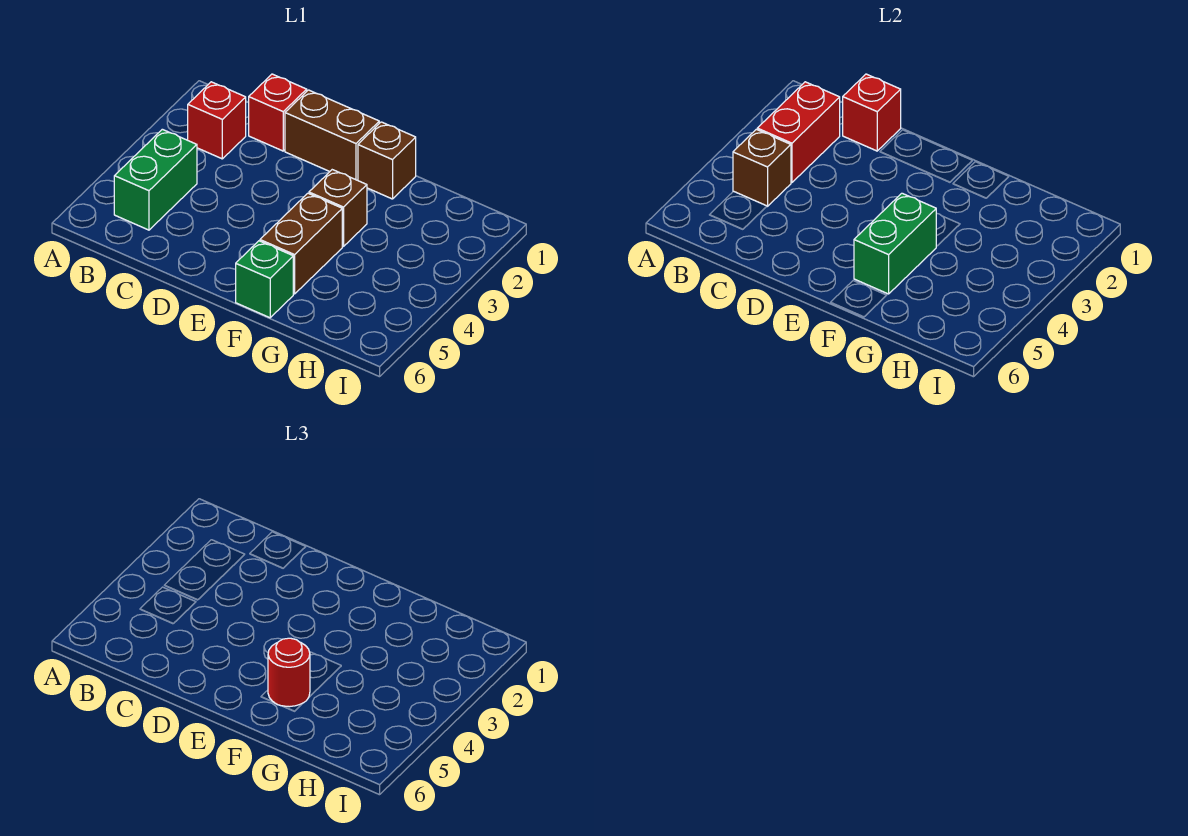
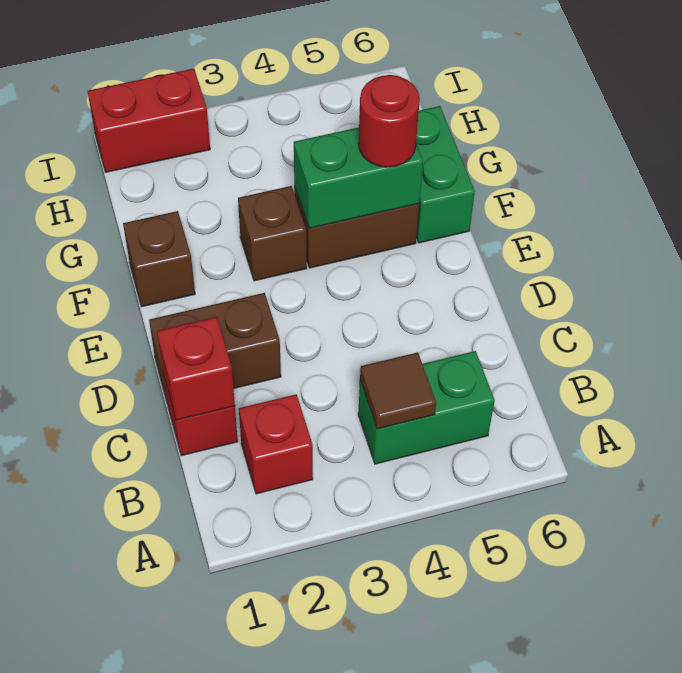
red 1x2 brick [757,82,840,183] -> red 1x2 brick moved to [88,69,210,172]
brown 1x1 brick [733,129,791,206] -> brown 1x1 tile [360,352,436,429]
brown 1x2 brick [285,90,379,180] -> brown 1x2 brick turned to [149,293,281,404]
green 1x1 brick [236,241,293,318] -> green 1x2 brick [416,106,475,243]

